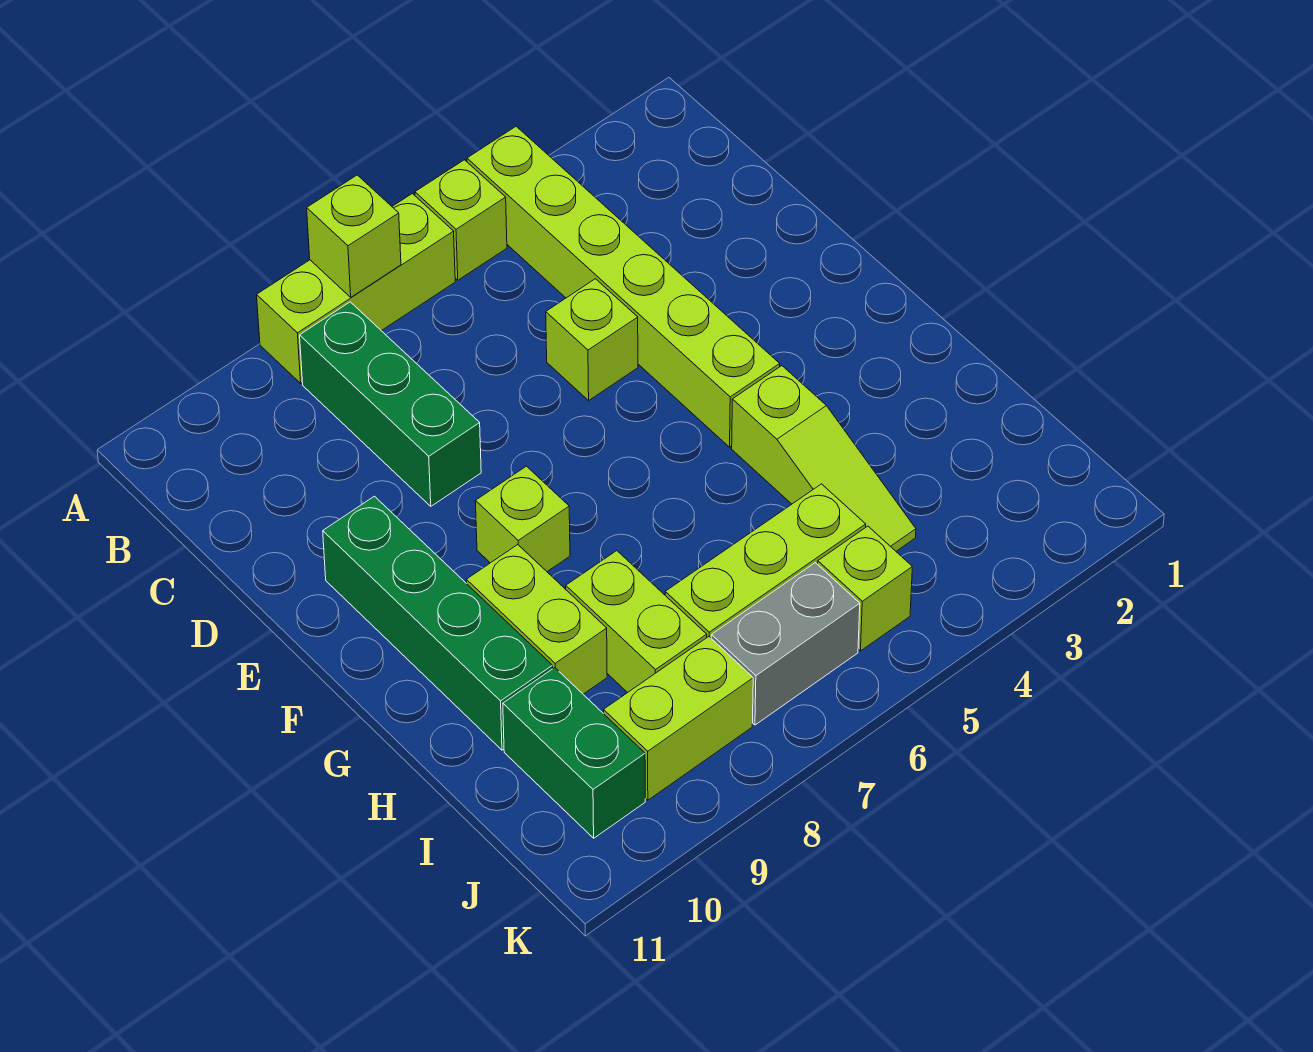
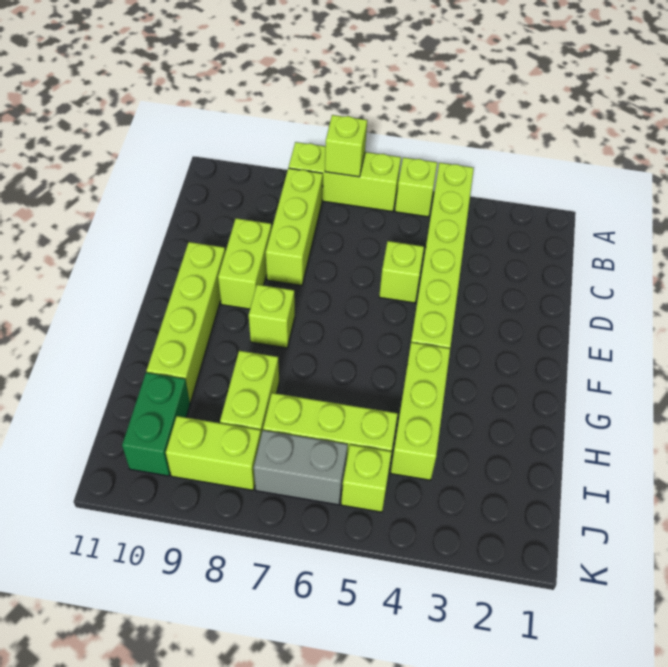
green 1x3 brick [300,302,481,506] -> lime 1x3 brick [266,168,323,286]
green 1x4 brick [323,496,553,750] -> lime 1x4 brick [147,242,225,403]
lime 1x3 slope [732,366,916,551] -> lime 1x3 brick [391,342,450,480]
lime 1x2 brick [466,545,607,694] -> lime 1x2 brick moved to [218,218,272,309]

